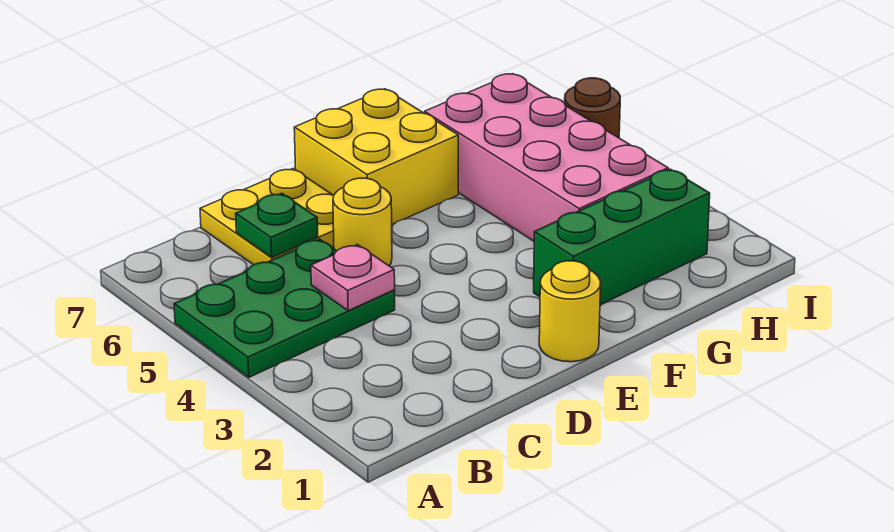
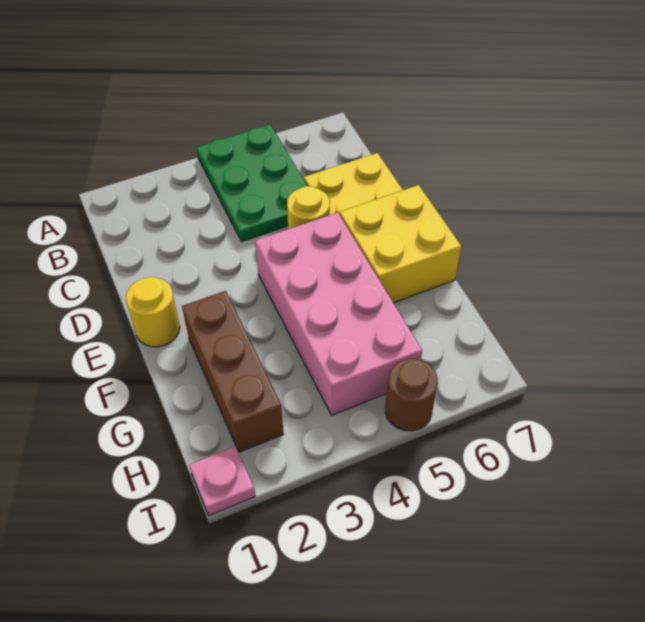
pink 1x1 plate [311,244,395,311] -> pink 1x1 plate moved to [189,446,255,516]
green 1x1 plate [236,193,318,257] -> none
green 1x3 brick [534,169,710,305] -> brown 1x3 brick [182,291,283,452]
pink 2x4 brick [425,74,668,241] -> pink 2x4 brick turned to [255,213,422,415]

